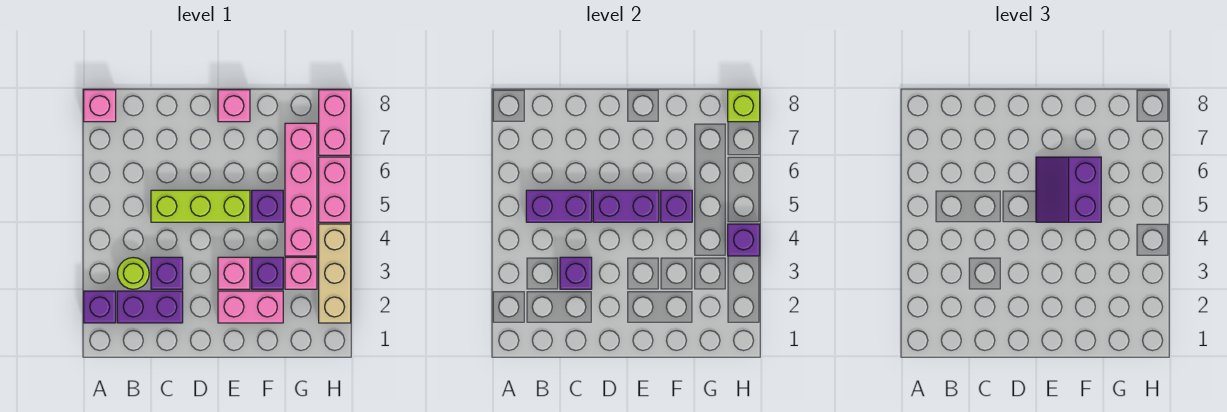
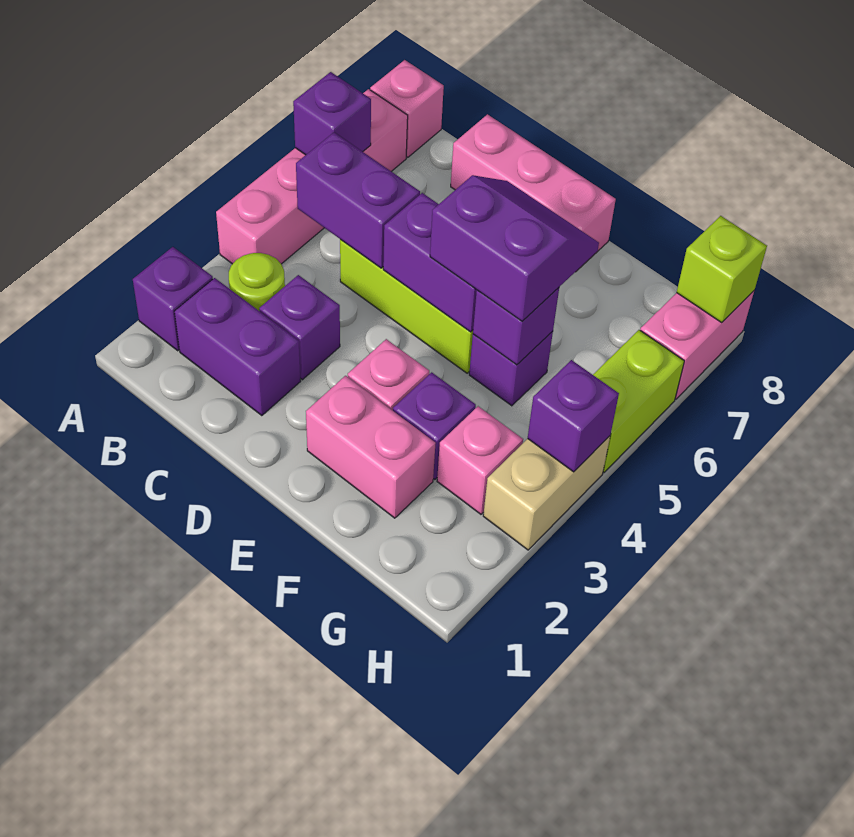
purple 1x1 brick [560,257,592,289] -> purple 1x1 brick moved to [293,72,371,155]
purple 2x2 slope [1036,157,1101,222] -> purple 2x2 slope turned to [430,175,599,321]
pink 1x1 brick [218,90,250,122] -> pink 1x3 brick [451,114,616,268]
pink 1x4 brick [285,123,317,256] -> pink 1x4 brick moved to [216,89,408,264]
tan 1x3 brick [319,224,351,323] -> tan 1x2 brick [483,436,610,550]
pink 1x2 brick [319,157,351,222] -> lime 1x2 brick [593,330,684,472]

